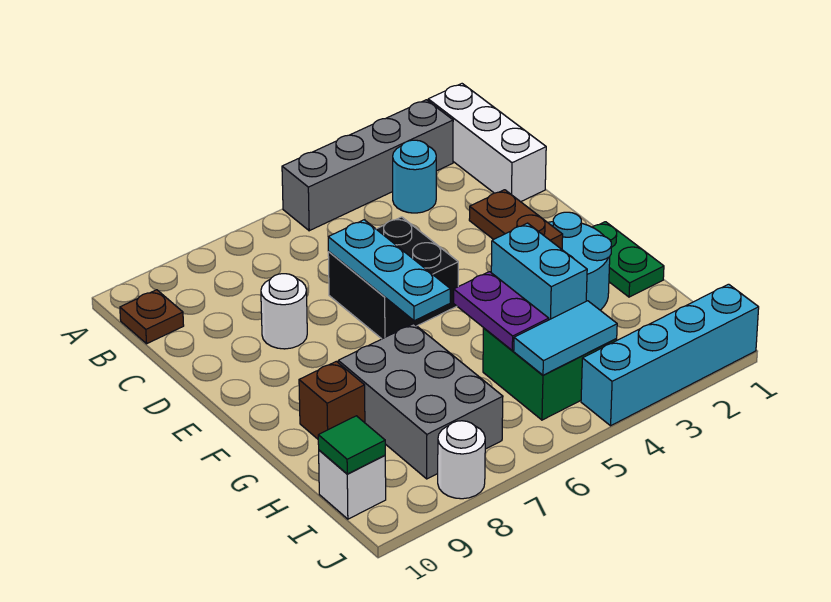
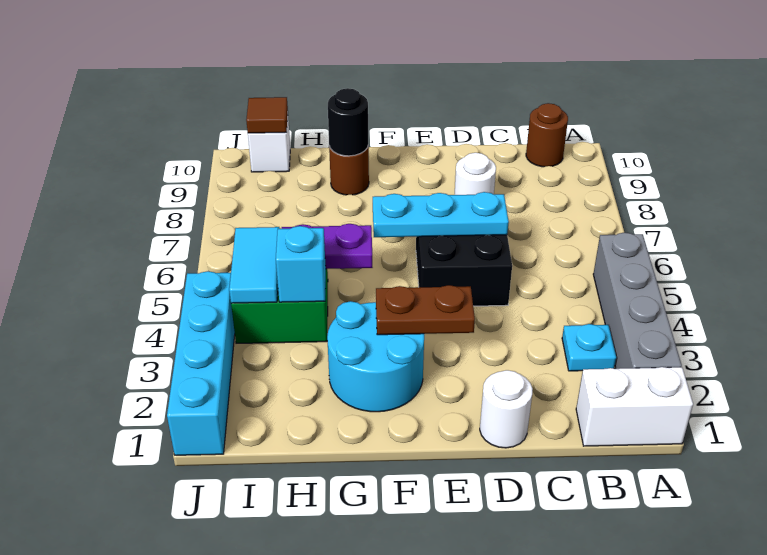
white 1x3 brick [428,84,546,202] -> white 1x2 brick [576,367,693,446]
cyan 1x1 round brick [393,140,436,213] -> cyan 1x1 plate [562,324,616,371]
brown 1x1 plate [120,290,184,344] -> brown 1x1 round brick [526,103,568,167]
green 1x2 plate [592,222,664,297] -> none
cyan 1x2 brick [491,223,587,320] -> cyan 1x1 brick [276,226,326,302]
grey 2x3 brick [338,324,503,479] -> none
brown 1x1 brick [299,361,365,439] -> brown 1x1 round brick [329,145,369,195]
none -> black 1x1 round brick [328,88,368,156]
green 1x1 tile [318,416,385,474] -> brown 1x1 tile [246,97,288,133]
white 1x1 round brick [438,421,485,499] -> white 1x1 round brick moved to [480,370,533,448]

